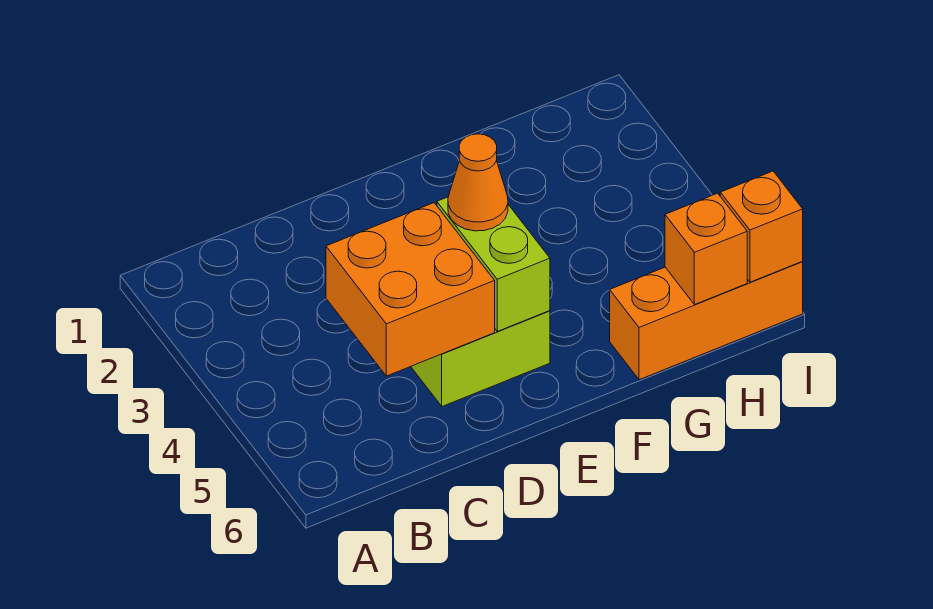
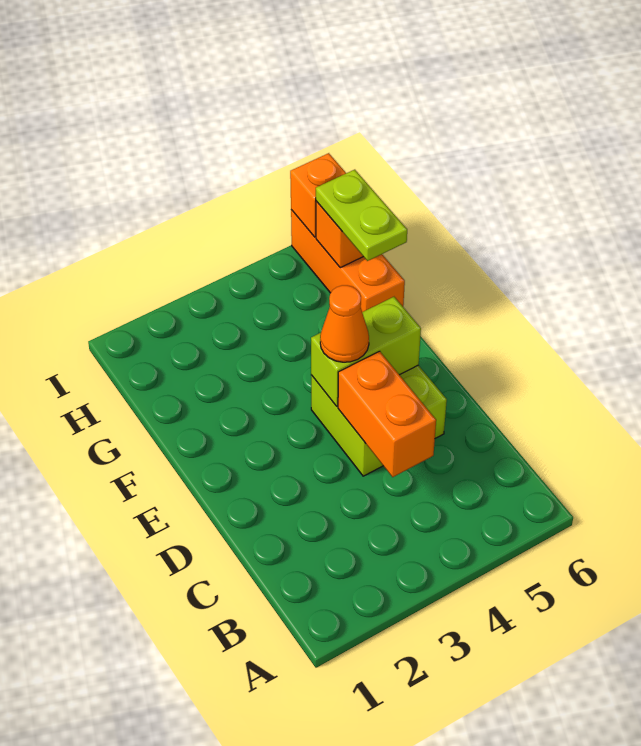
orange 2x2 brick [326,203,495,376] -> orange 1x2 brick [338,351,436,477]
none -> lime 1x2 plate [316,170,407,261]

